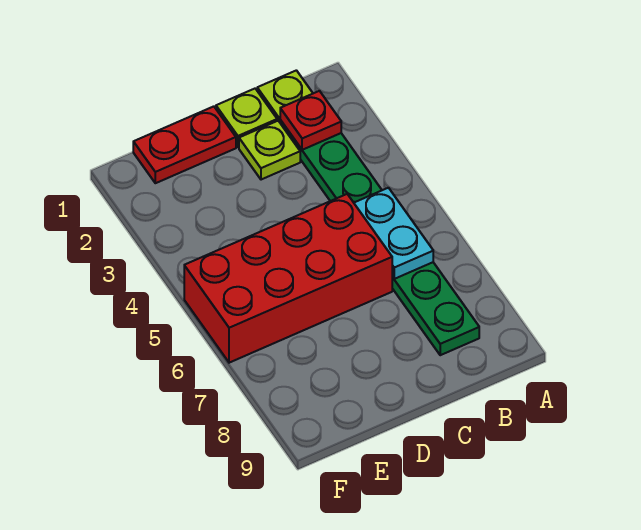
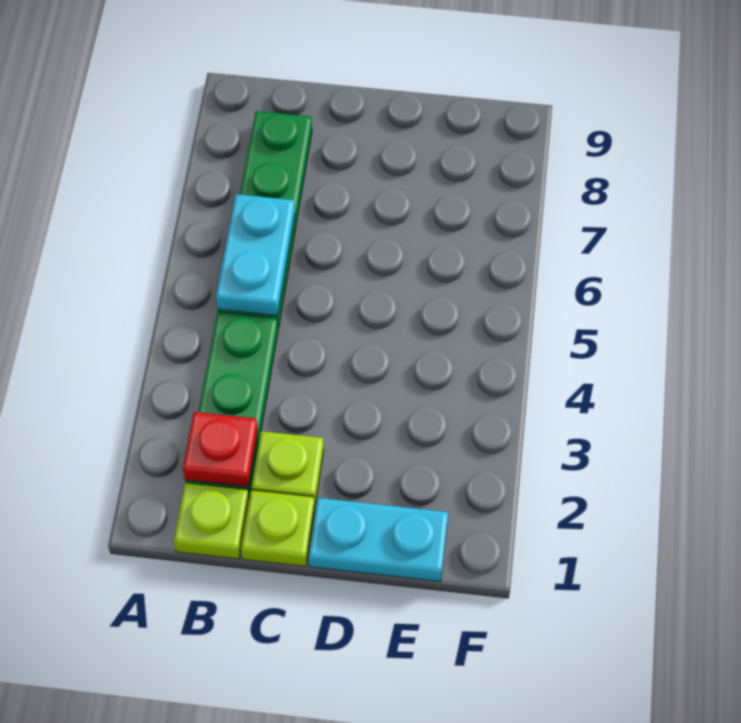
red 2x4 brick [184,194,392,363] -> none
red 1x2 plate [133,106,236,183] -> cyan 1x2 plate [309,498,448,582]

